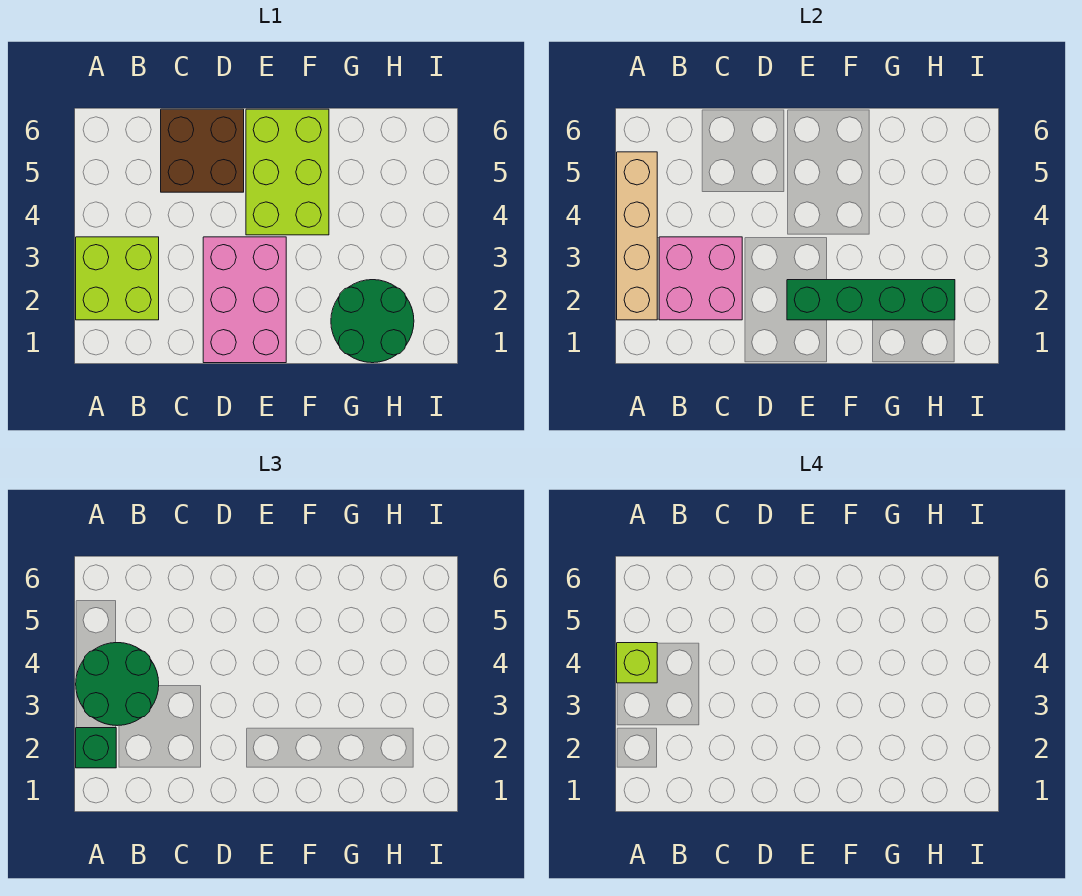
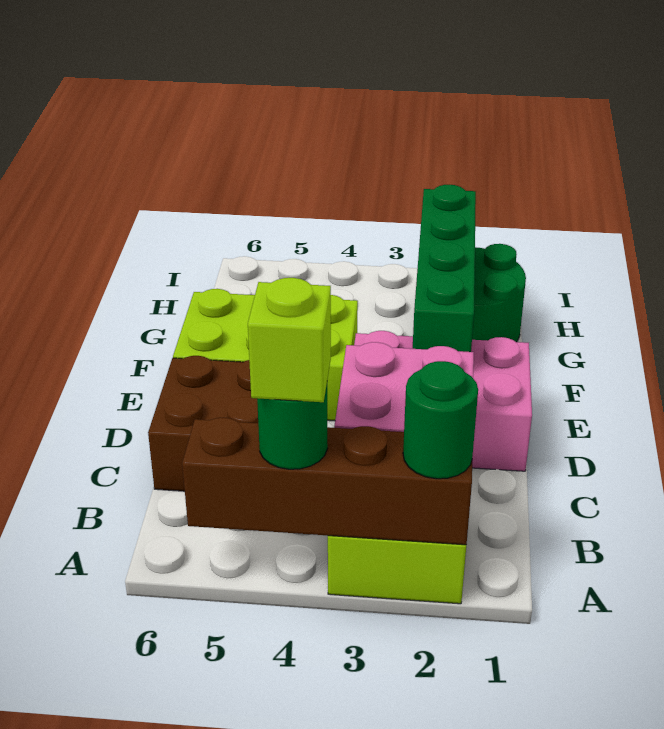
tan 1x4 brick [617,152,657,320] -> brown 1x4 brick [182,418,472,545]
green 1x1 brick [76,728,116,768] -> green 1x1 round brick [403,361,478,479]
green 2x2 round brick [76,643,159,726] -> green 1x1 round brick [257,385,328,469]

